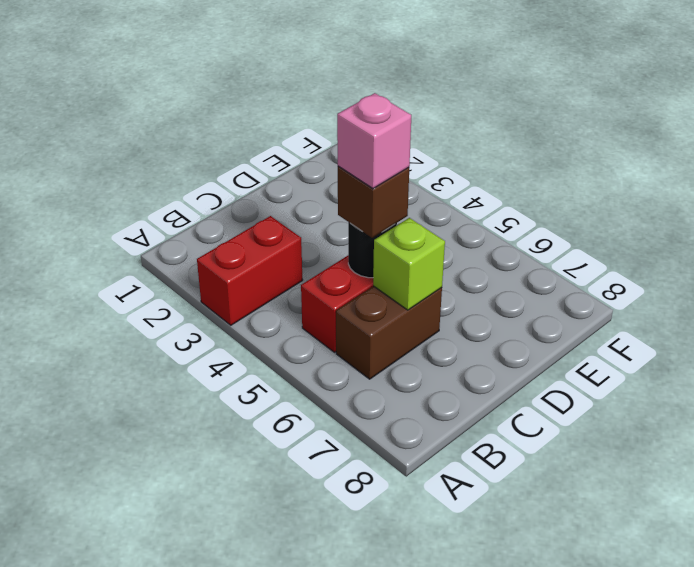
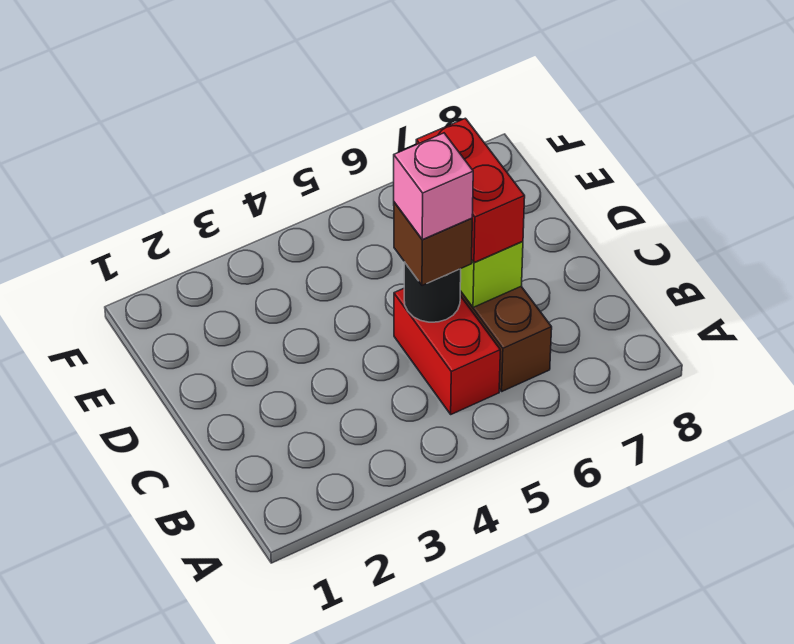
red 1x2 brick [197,216,303,325] -> red 1x2 brick moved to [416,118,525,263]

